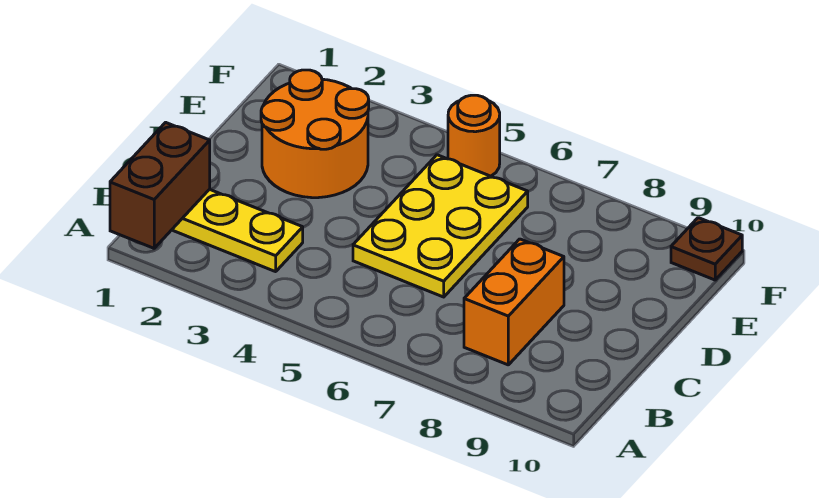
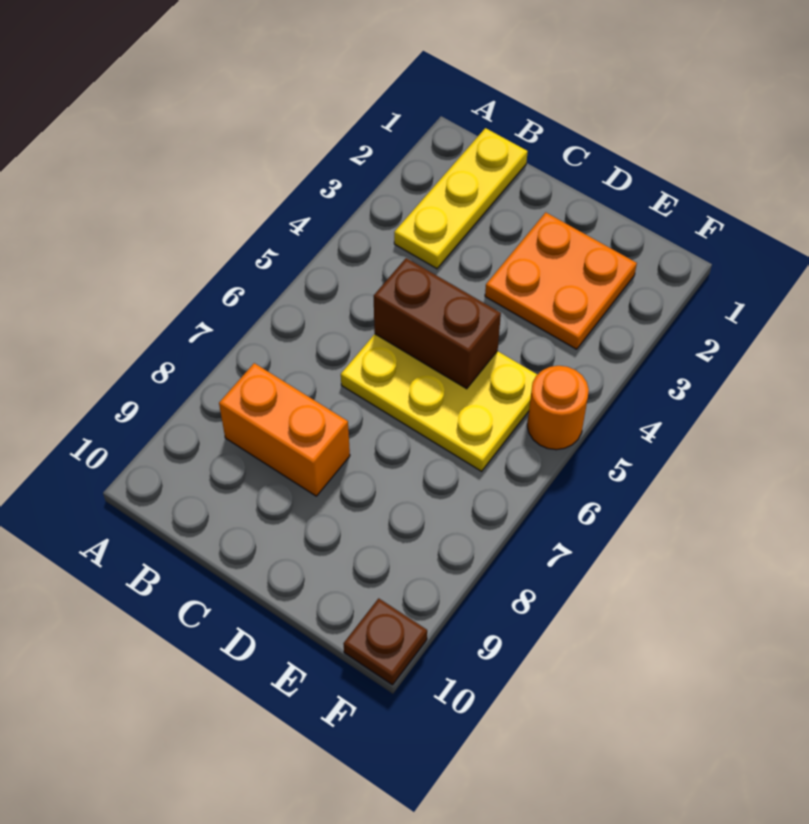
brown 1x2 brick [110,122,210,248] -> brown 1x2 brick moved to [374,258,501,389]
orange 2x2 round brick [261,70,369,198] -> orange 2x2 plate [485,212,637,349]

